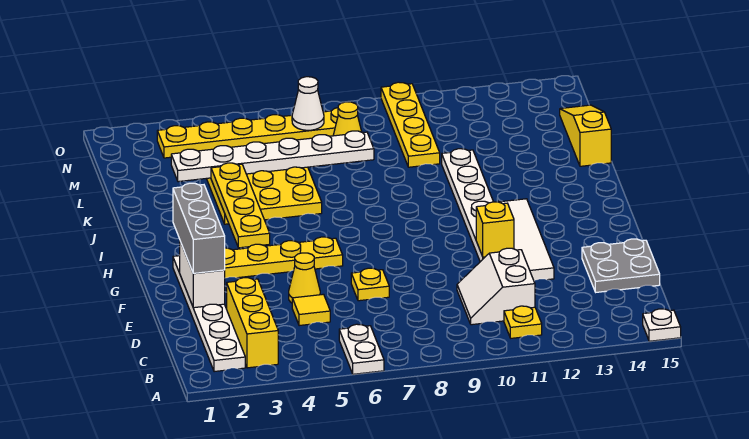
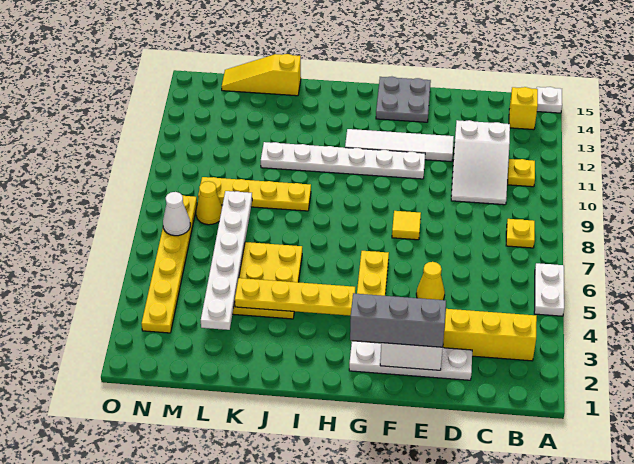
white 1x2 plate [339,324,384,374] -> white 1x2 plate turned to [534,263,564,316]
white 1x6 plate [173,256,245,372] -> white 1x4 plate [349,341,472,380]
white 2x2 slope [457,248,535,325] -> white 2x3 slope [451,120,510,205]
yellow 1x1 tile [292,294,330,326] -> yellow 1x1 tile moved to [392,211,421,240]
grey 2x2 plate [582,239,660,292] -> grey 2x2 plate moved to [376,77,431,122]
yellow 1x1 plate [351,268,389,301] -> yellow 1x1 plate moved to [506,219,535,248]
yellow 1x1 brick [476,202,514,257] -> yellow 1x1 brick moved to [509,87,538,130]
yellow 1x4 plate [381,82,440,167] -> yellow 1x4 plate moved to [198,177,311,211]

